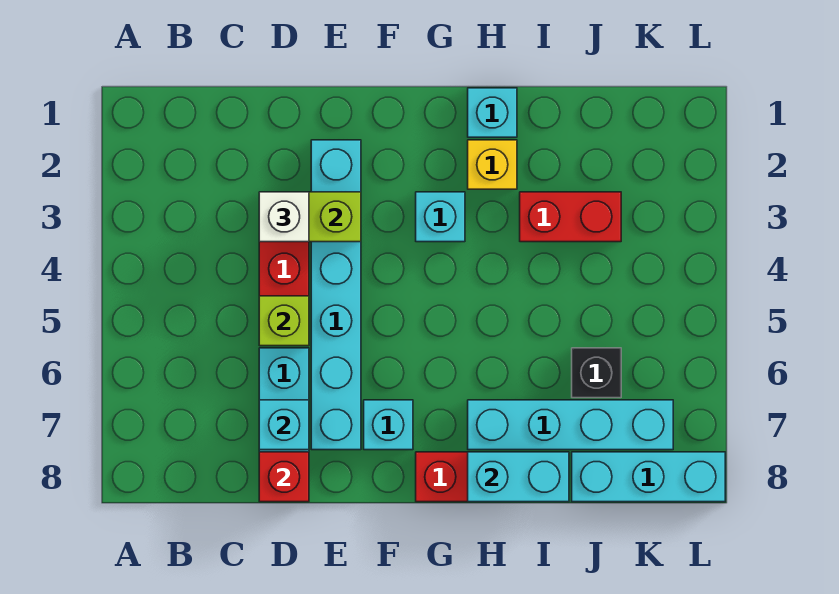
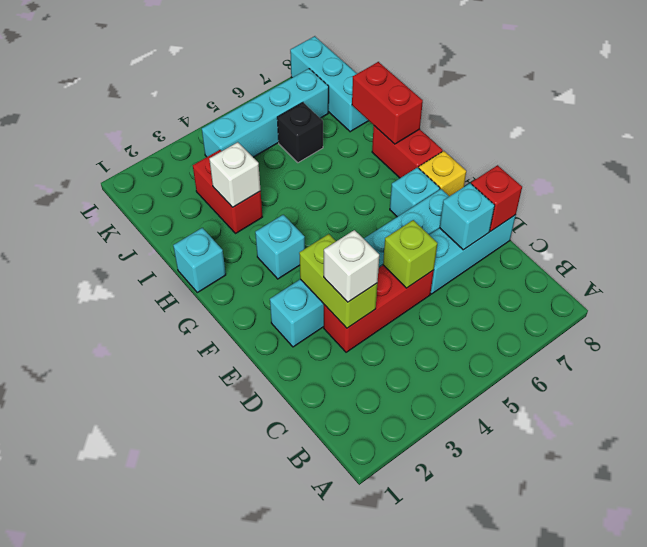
yellow 1x1 brick [468,140,517,189] -> yellow 1x1 brick moved to [419,151,466,196]
cyan 1x4 brick [468,400,673,450] -> cyan 1x4 brick turned to [202,69,329,157]
cyan 1x2 brick [468,452,569,502] -> red 1x2 brick [352,62,423,144]
none -> white 1x1 brick [209,142,261,207]

